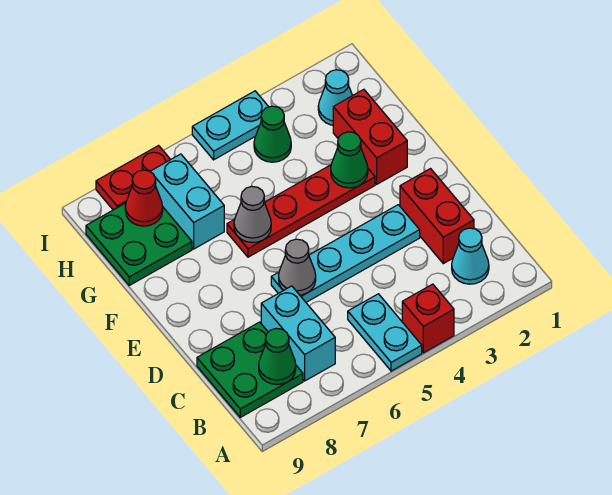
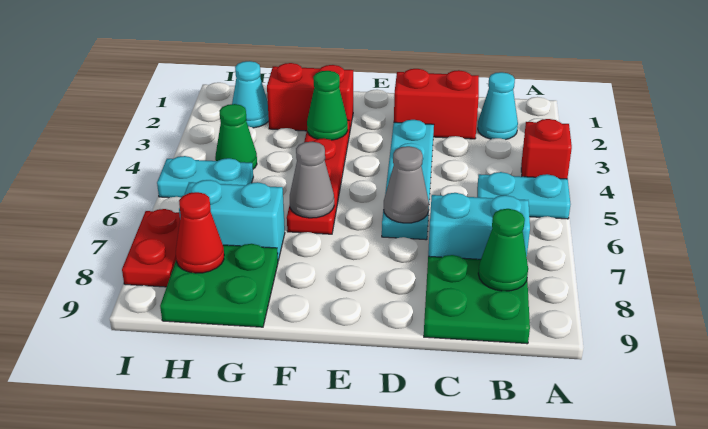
cyan 1x2 plate [192,91,268,160] -> cyan 1x2 plate turned to [157,156,253,198]

